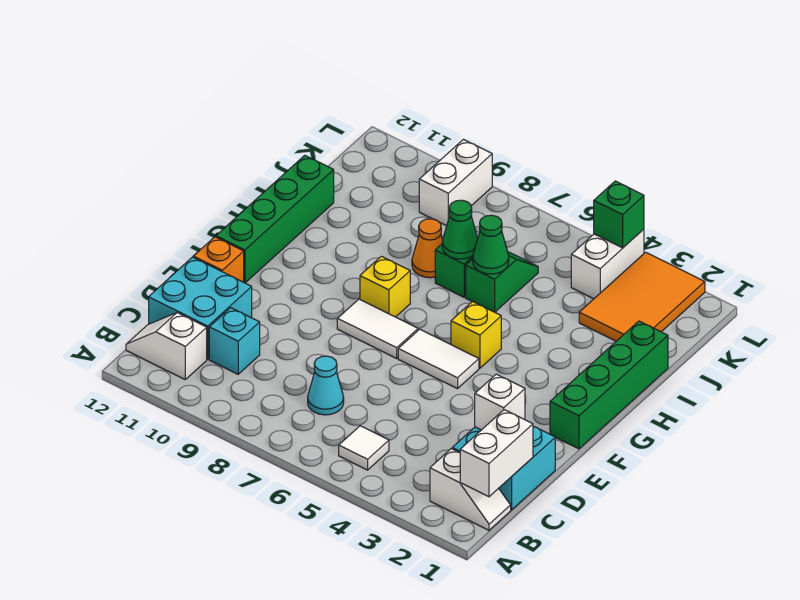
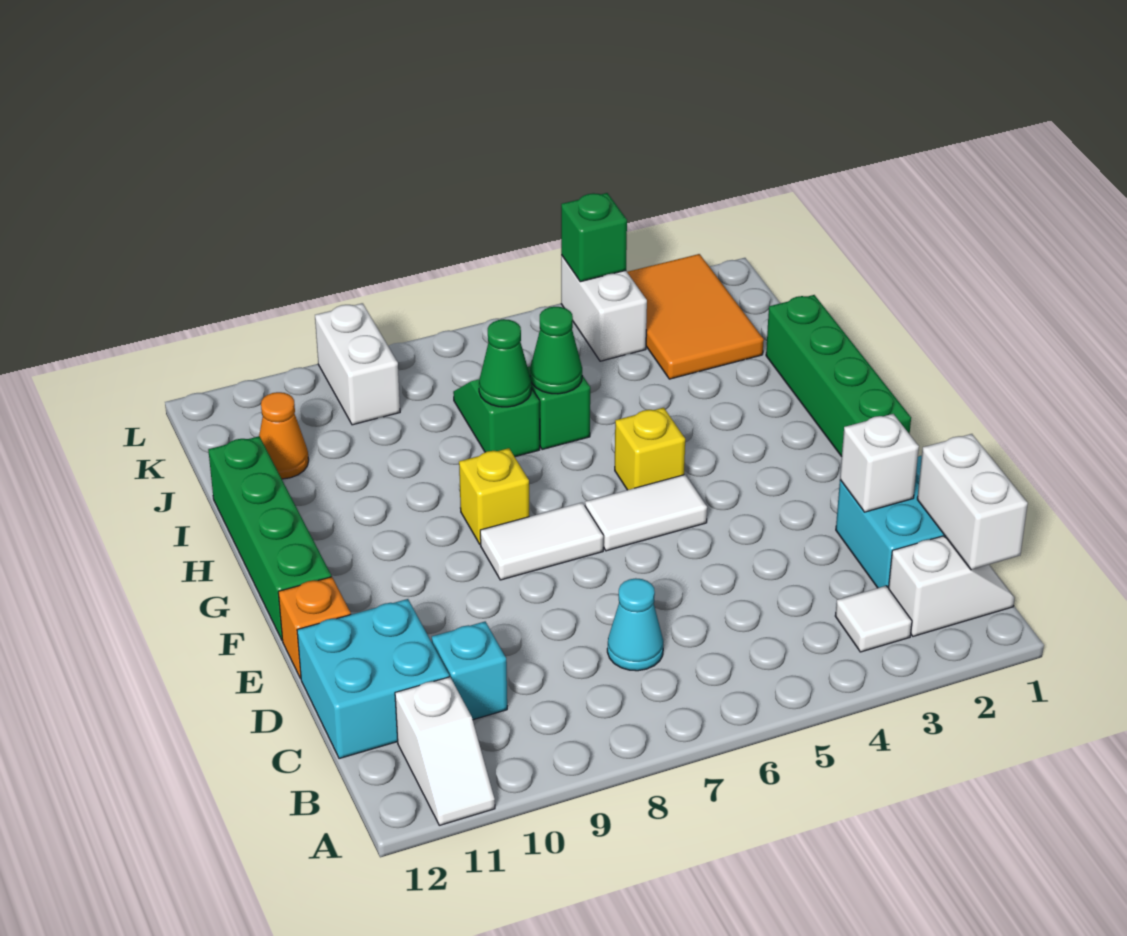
white 1x1 tile [339,426,389,470] -> white 1x1 tile moved to [835,586,912,652]
white 1x2 slope [126,313,207,379] -> white 1x2 slope turned to [395,677,495,825]
orange 1x1 cone [412,219,443,278] -> orange 1x1 cone moved to [259,392,309,479]

